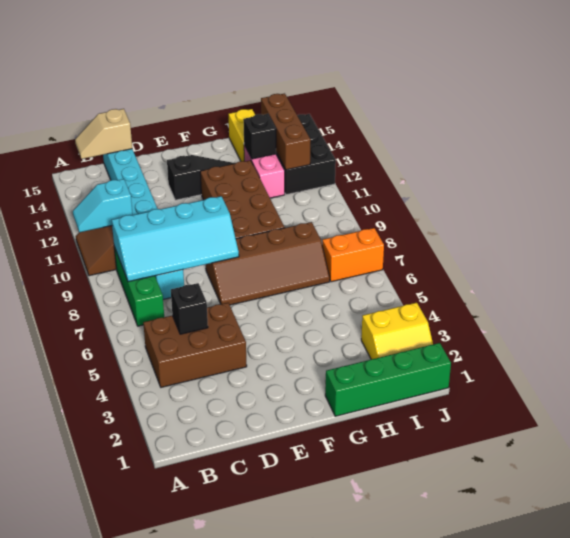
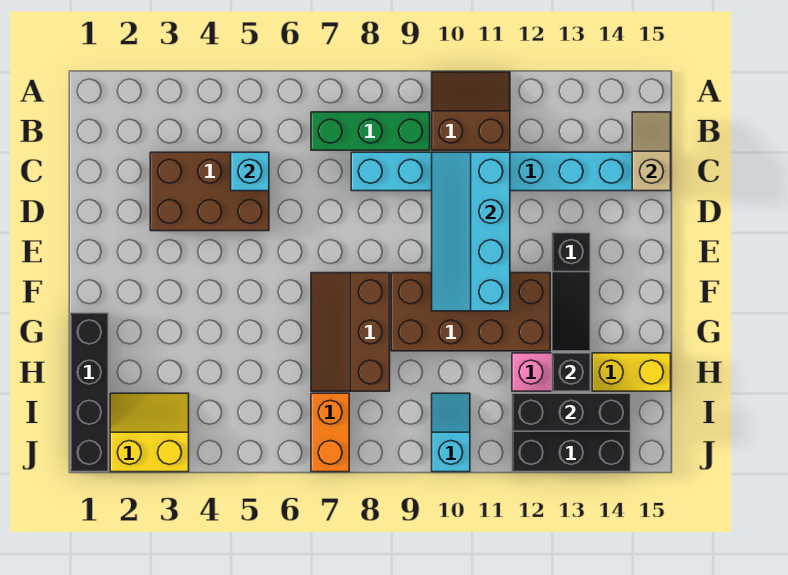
cyan 1x2 slope [73,179,133,232] -> cyan 1x2 slope moved to [432,393,470,472]
brown 2x3 brick [143,303,247,387] -> brown 2x3 brick turned to [150,152,269,231]
cyan 2x4 slope [112,196,239,282] -> cyan 2x4 slope moved to [432,152,510,311]
black 1x1 brick [171,283,208,334] -> cyan 1x1 brick [231,152,269,191]
brown 2x4 slope [206,222,330,305] -> brown 2x3 slope [311,273,390,391]
green 1x4 brick [325,343,451,416] -> black 1x4 brick [70,313,108,472]
yellow 2x2 slope [361,303,433,359] -> yellow 2x2 slope turned to [110,393,189,472]
brown 1x3 brick [261,93,311,170] -> black 1x3 brick [512,393,631,431]

